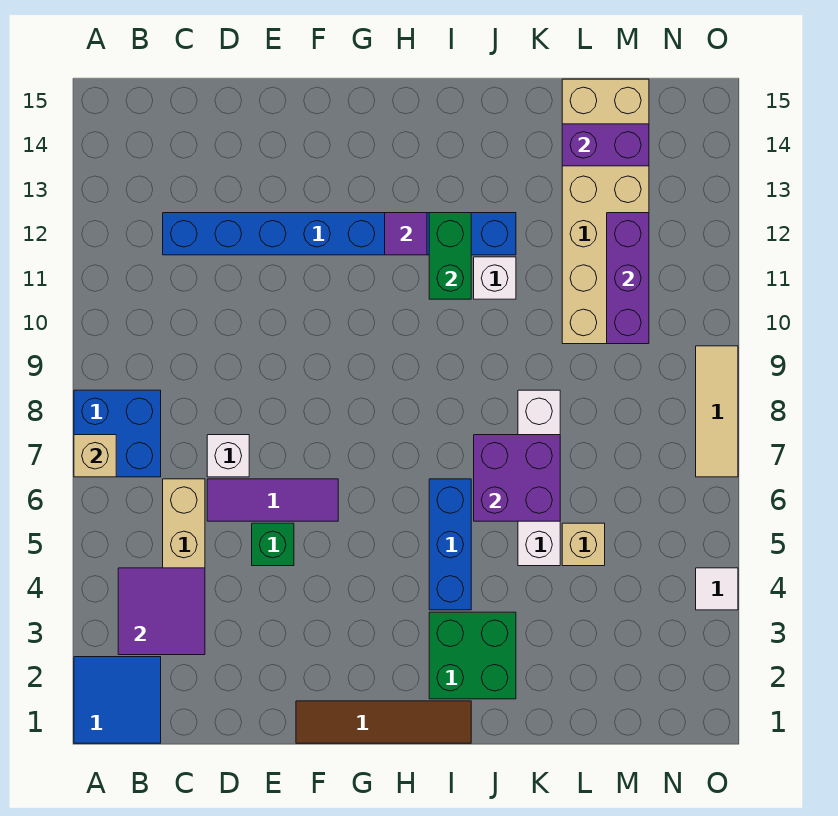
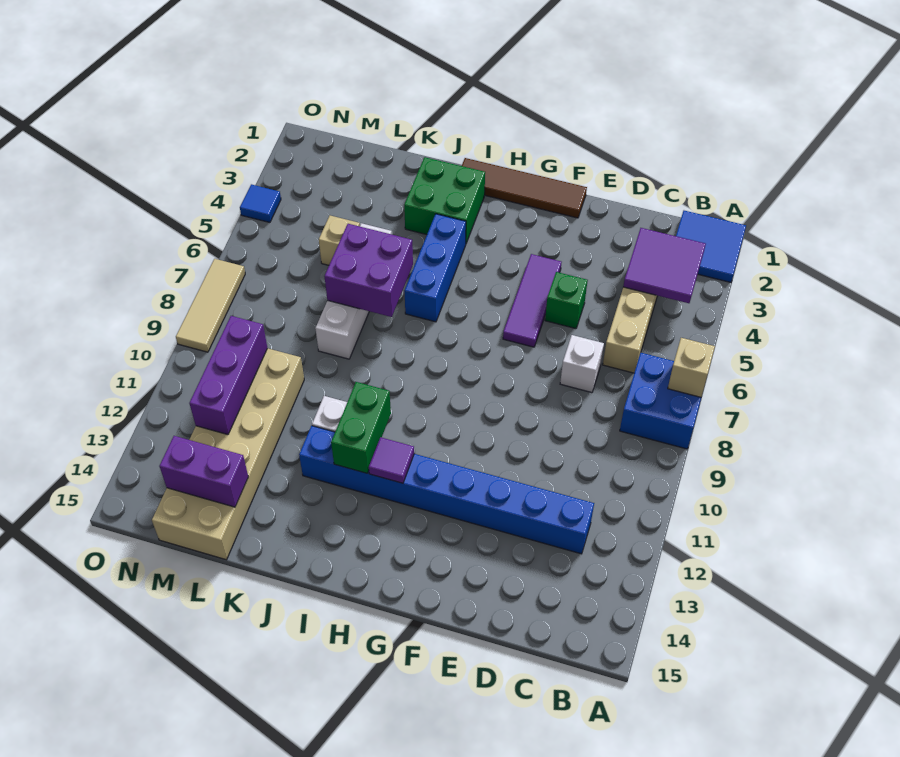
purple 1x3 tile [207,479,338,521] -> purple 1x3 tile turned to [503,254,561,347]
white 1x1 tile [696,568,738,610] -> blue 1x1 tile [240,184,281,222]

